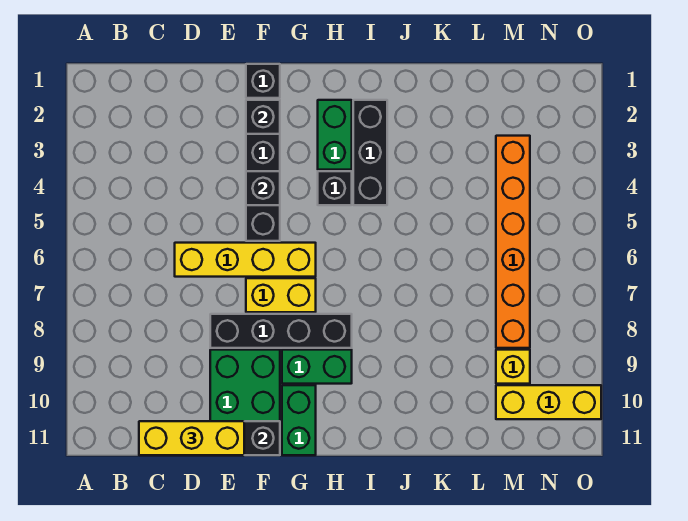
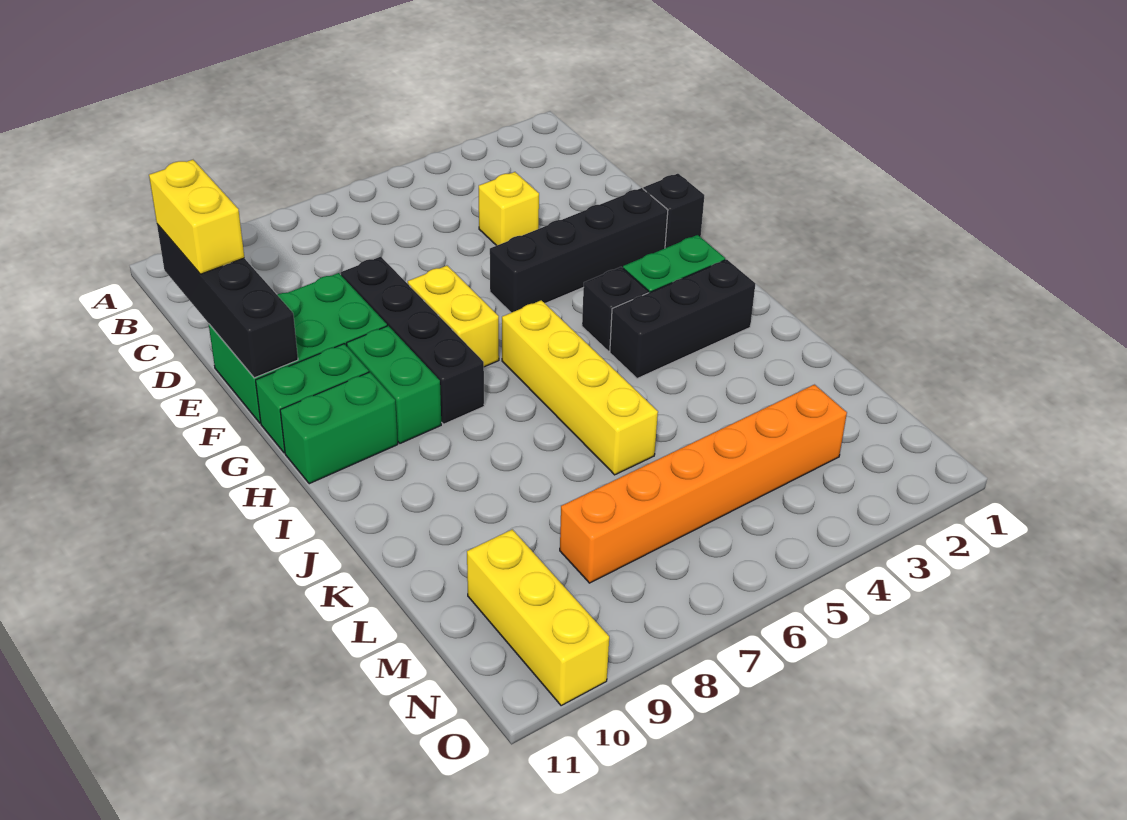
yellow 1x3 brick [139,421,244,455] -> yellow 1x2 brick [149,160,244,274]
yellow 1x4 brick [175,243,316,277] -> yellow 1x4 brick moved to [502,300,658,475]
black 1x1 brick [246,100,280,134] -> none
black 1x1 brick [246,171,280,205] -> none
none -> green 1x2 brick [280,372,398,484]
yellow 1x1 brick [496,350,530,384] -> yellow 1x1 brick moved to [479,172,539,246]

